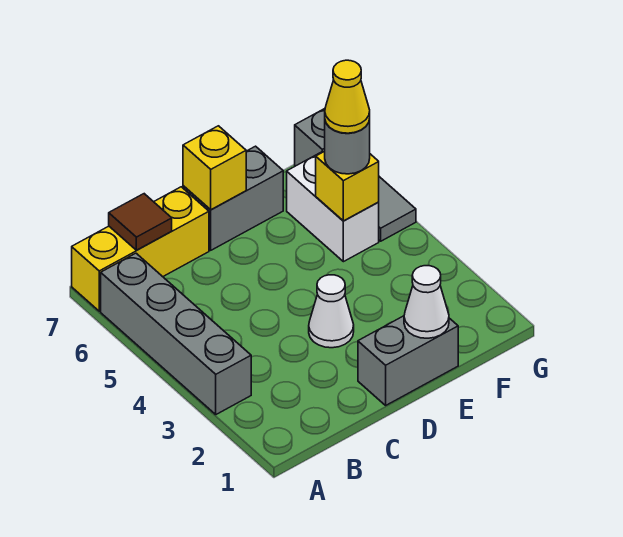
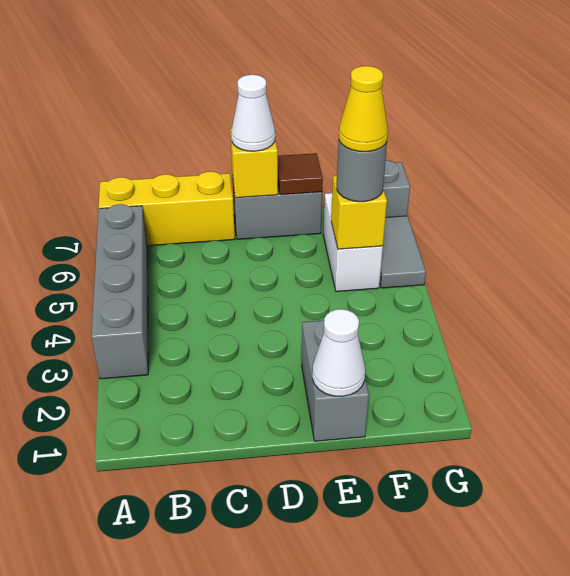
brown 1x1 tile [109,194,172,250] -> brown 1x1 tile moved to [278,153,323,195]
grey 1x2 brick [358,316,458,405] -> grey 1x2 brick turned to [302,320,369,441]
white 1x1 cone [309,275,354,348] -> white 1x1 cone moved to [231,75,275,151]

